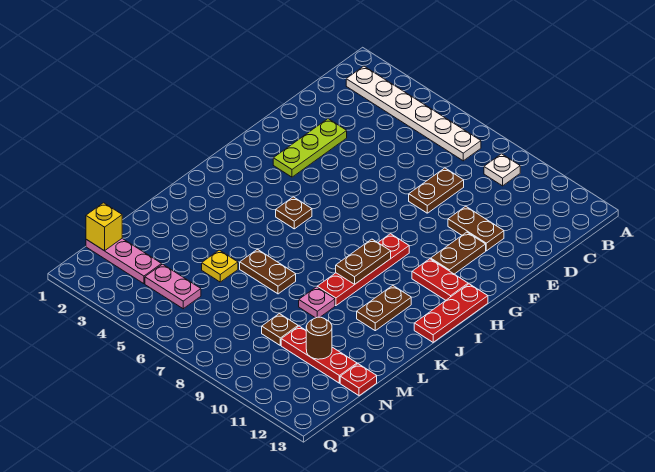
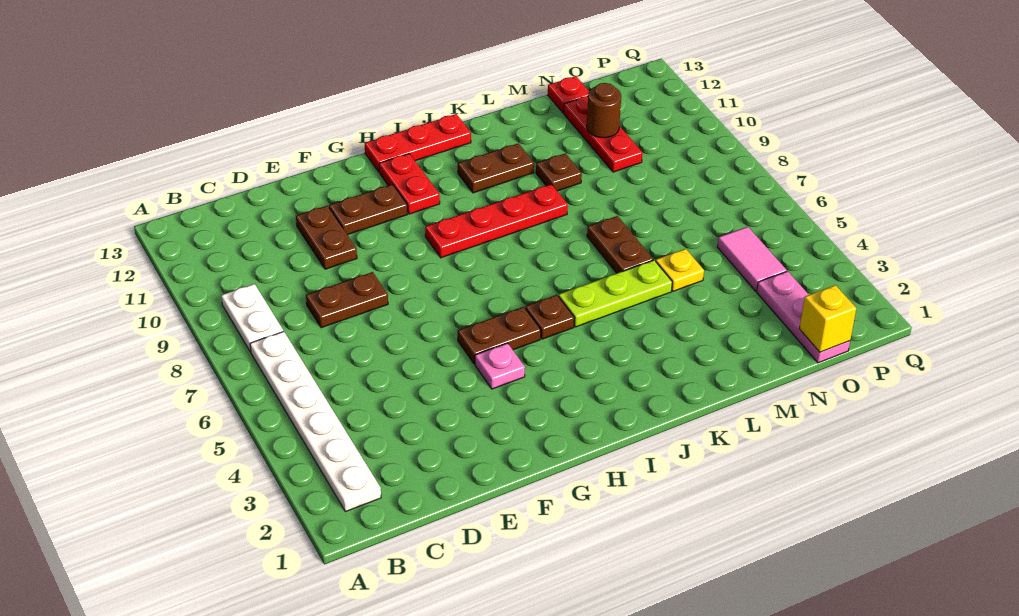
white 1x1 plate [484,154,520,186] -> white 1x2 plate [221,284,283,352]
lime 1x3 plate [273,119,347,177] -> lime 1x3 plate moved to [558,260,672,327]
brown 1x2 plate [336,239,391,285] -> brown 1x2 plate moved to [458,307,541,364]
pink 1x1 plate [299,287,335,318] -> pink 1x1 plate moved to [475,343,525,389]
brown 1x1 plate [262,314,298,345] -> brown 1x1 plate moved to [536,153,582,191]
pink 1x2 plate [145,264,201,309] -> pink 1x2 tile [717,227,787,291]

